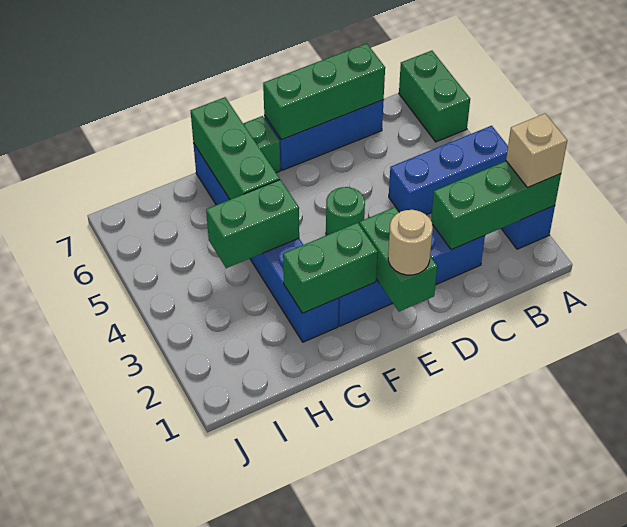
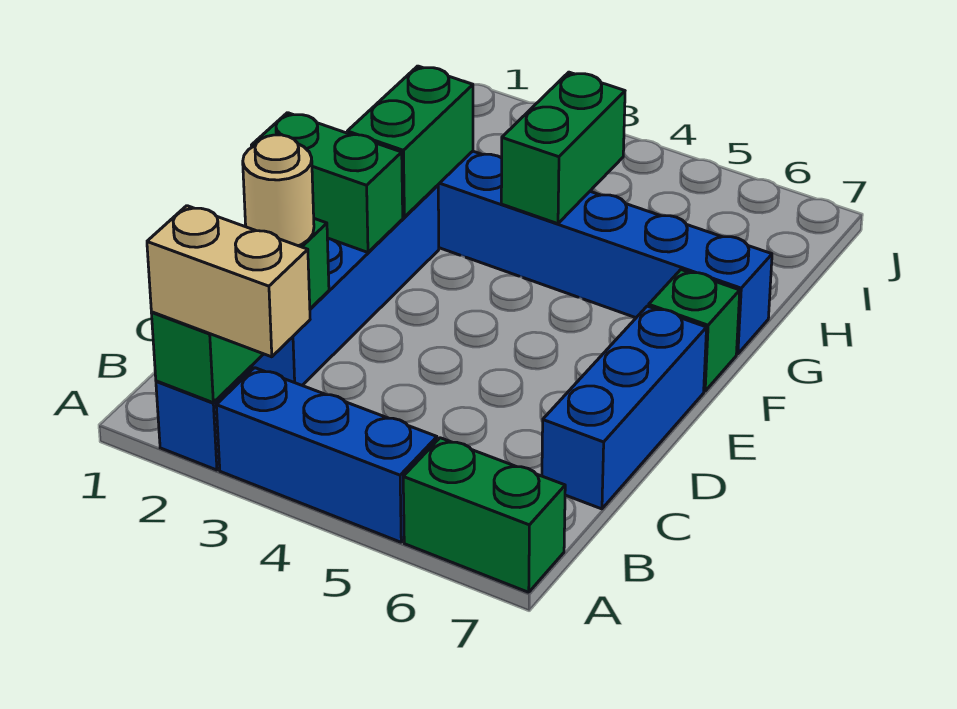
tan 1x1 brick [506,114,567,187] -> tan 1x2 brick [147,206,310,357]
blue 1x3 brick [389,126,508,215] -> blue 1x3 brick turned to [216,368,437,542]
green 1x3 brick [263,43,385,140] -> none
tan 1x1 round brick [388,210,433,275] -> tan 1x1 round brick moved to [243,135,314,246]
green 1x1 round brick [326,187,365,235] -> none
green 1x3 brick [191,97,280,199] -> none

